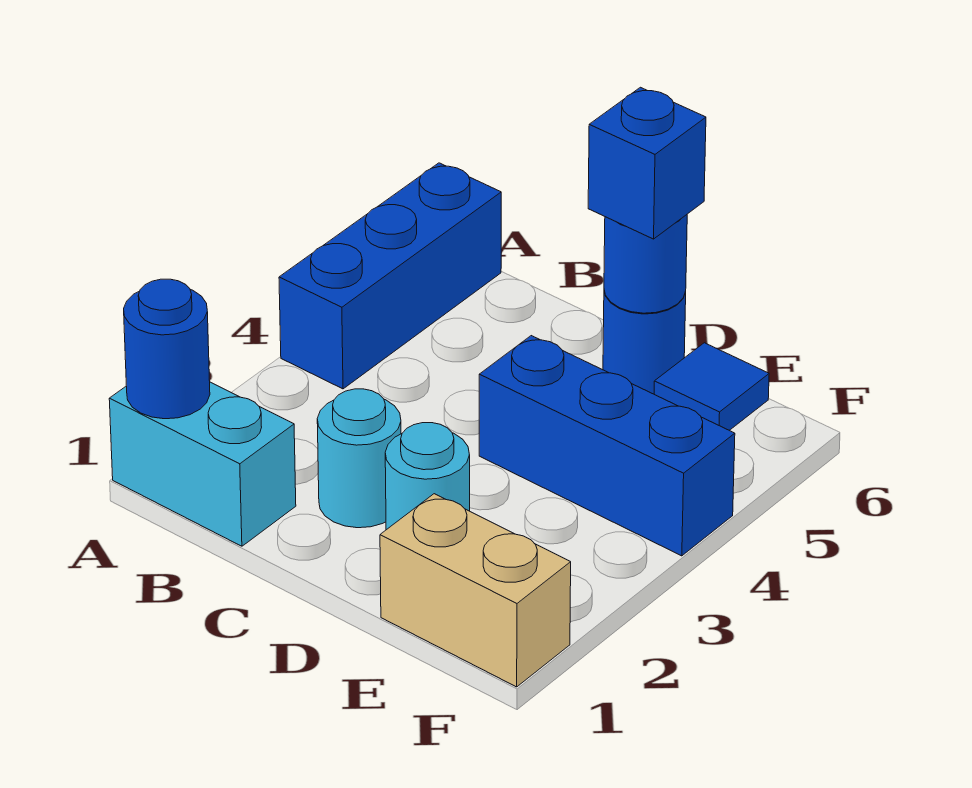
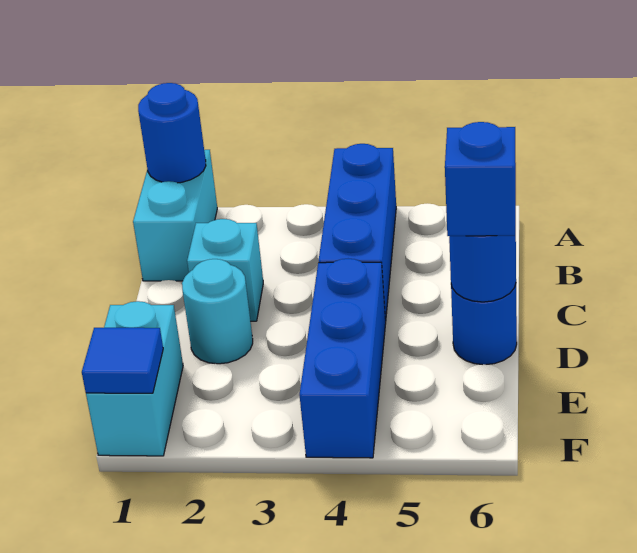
blue 1x3 brick [279,163,501,389] -> blue 1x3 brick turned to [319,144,396,321]
cyan 1x1 round brick [317,389,401,528] -> cyan 1x1 brick [187,219,263,321]
tan 1x2 brick [380,494,571,687] -> cyan 1x2 brick [86,301,183,456]
blue 1x1 tile [654,343,769,430] -> blue 1x1 tile moved to [82,328,163,393]

